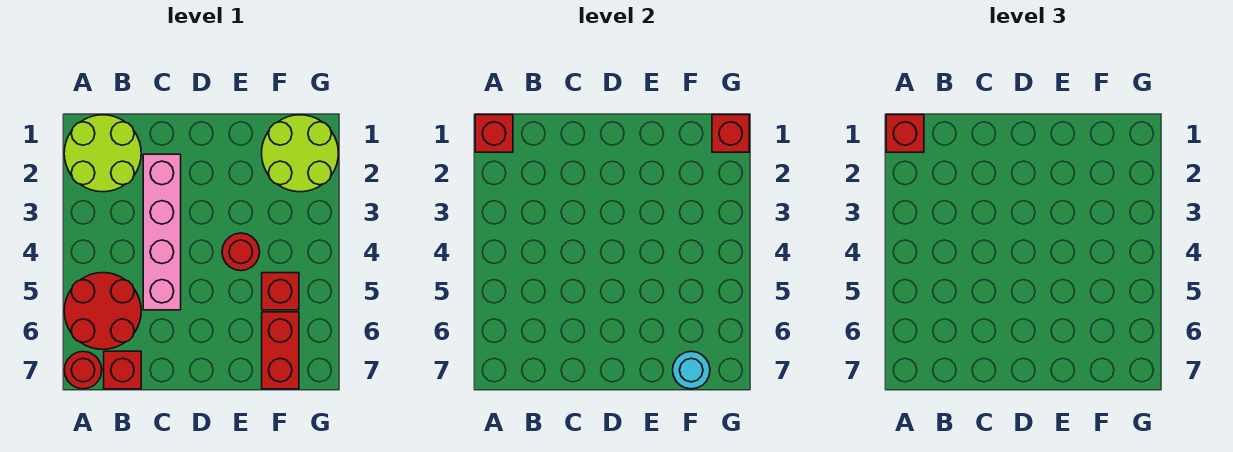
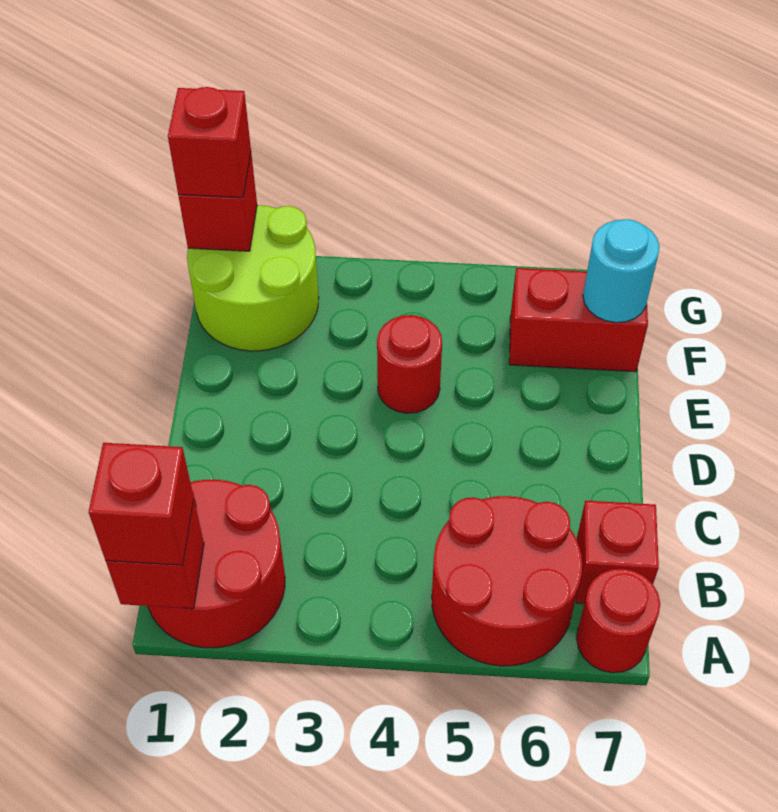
lime 2x2 round brick [64,115,141,192] -> red 2x2 round brick [148,480,285,648]
pink 1x4 brick [143,154,181,310] -> none
red 1x1 brick [262,273,299,310] -> red 1x1 brick moved to [168,87,251,198]

